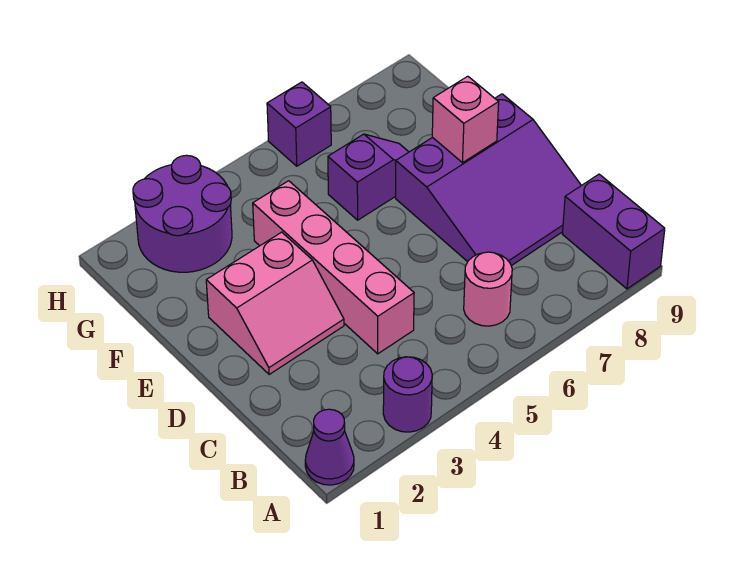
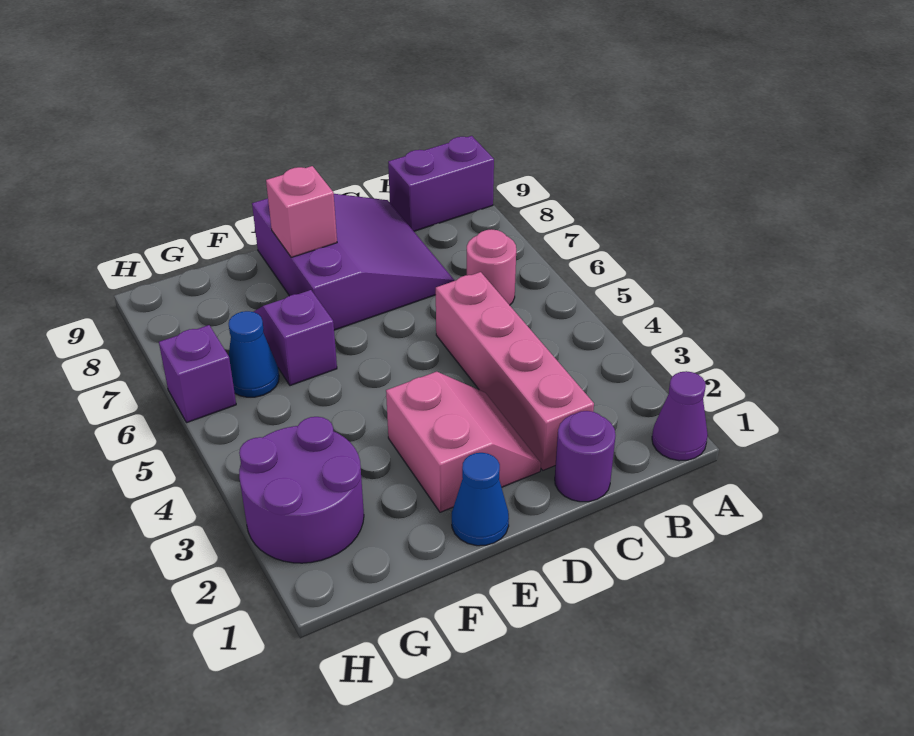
purple 1x1 round brick [383,357,432,432] -> purple 1x1 round brick moved to [555,411,616,502]
pink 1x4 brick [253,181,414,354] -> pink 1x4 brick turned to [436,272,594,470]
none -> blue 1x1 cone [452,453,509,546]
none -> blue 1x1 cone [229,311,279,397]

